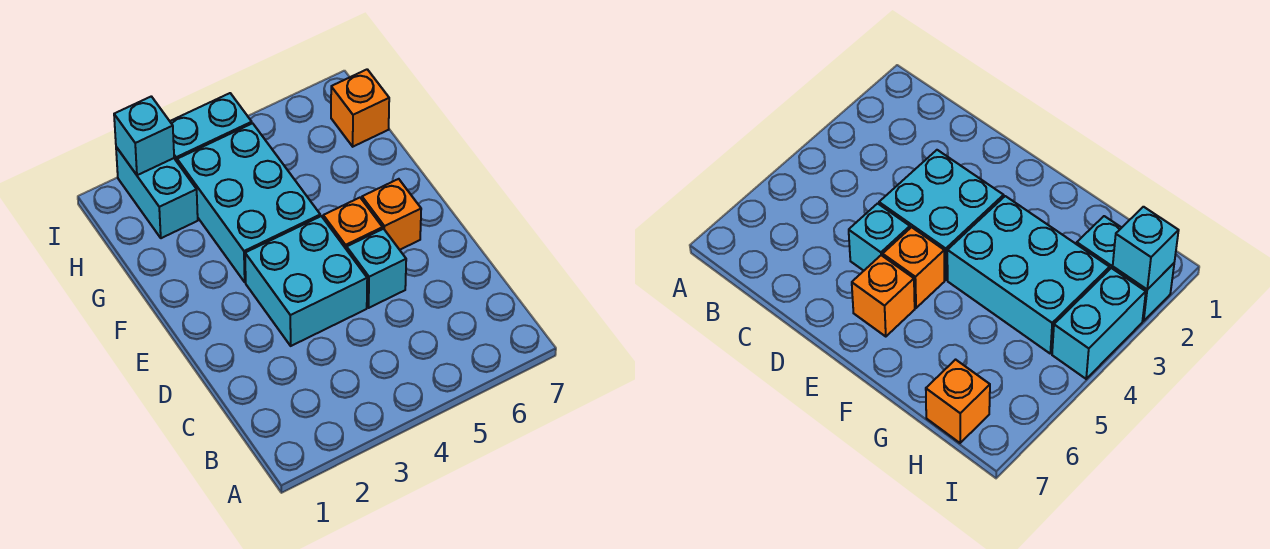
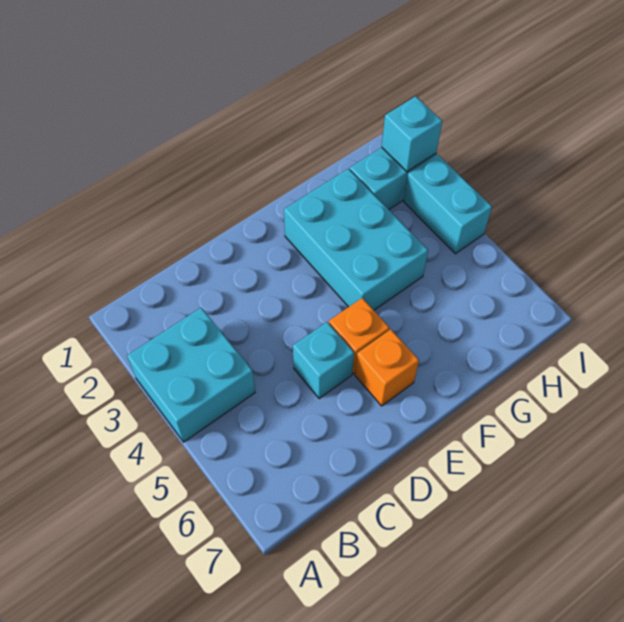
cyan 2x2 brick [245,216,367,346] -> cyan 2x2 brick moved to [127,308,255,442]
cyan 2x3 brick [177,123,320,282] -> cyan 2x3 brick turned to [284,169,428,310]
orange 1x1 brick [331,69,389,147] -> none

